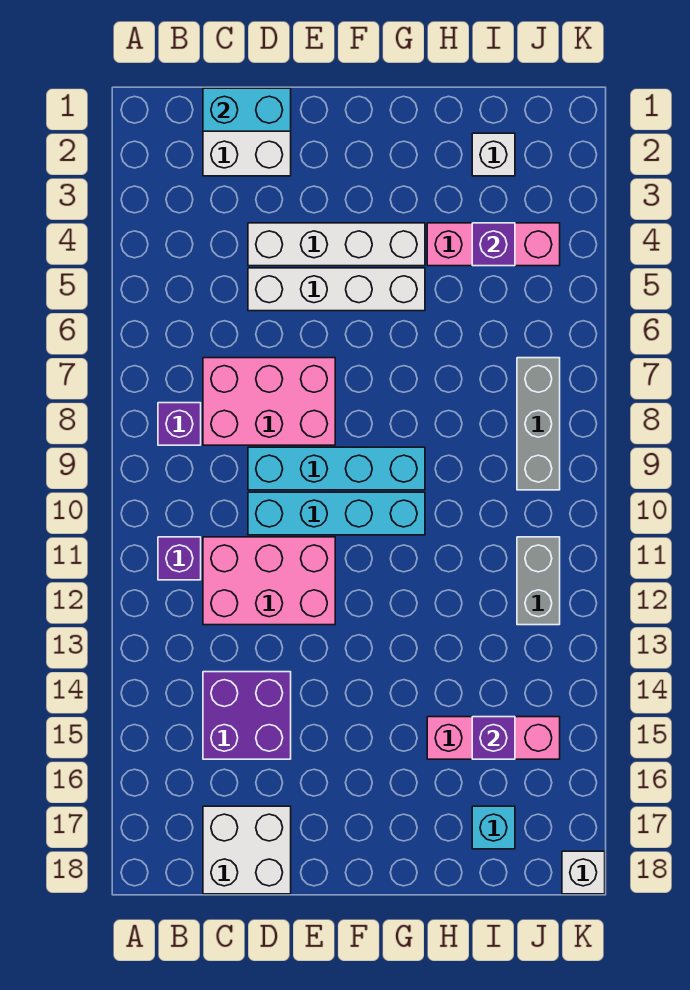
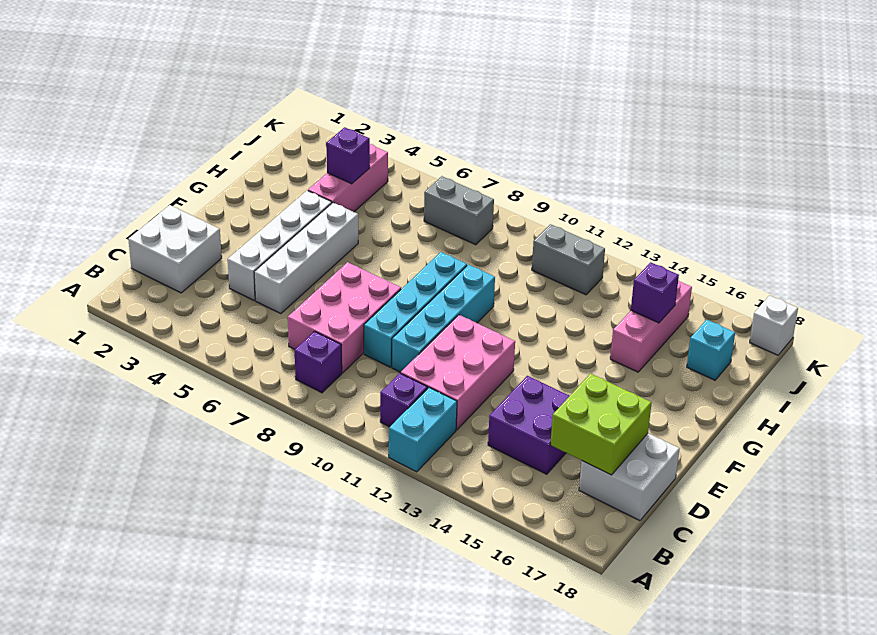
cyan 1x2 brick [203,88,291,131] -> cyan 1x2 brick moved to [389,388,457,472]
none -> lime 2x2 brick [551,374,652,475]
white 1x1 brick [472,133,515,176] -> none
grey 1x3 brick [517,358,560,490] -> grey 1x2 brick [424,176,494,245]

